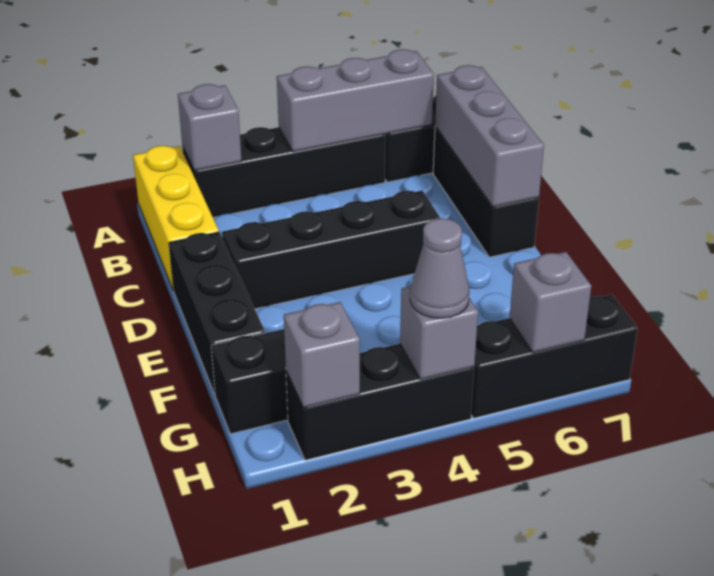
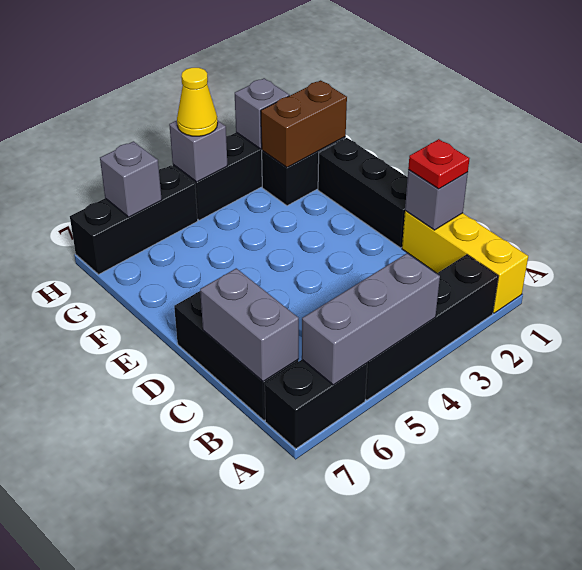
grey 1x1 brick [178,84,241,171] -> grey 1x1 brick moved to [405,170,468,230]
grey 1x3 brick [435,65,544,207] -> grey 1x2 brick [200,268,299,381]
none -> red 1x1 plate [408,139,470,189]
black 1x4 brick [222,191,440,309] -> none
none -> brown 1x2 brick [261,80,347,168]
grey 1x1 cone [410,218,469,318] -> yellow 1x1 cone [177,68,218,136]

